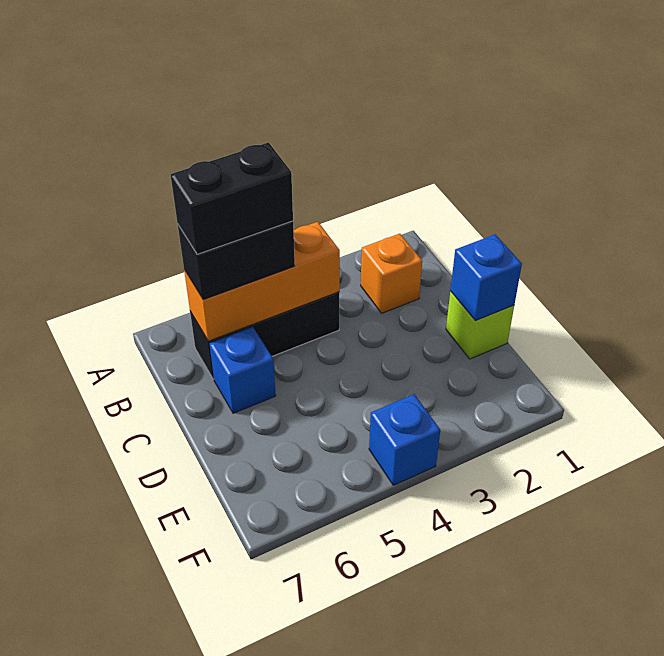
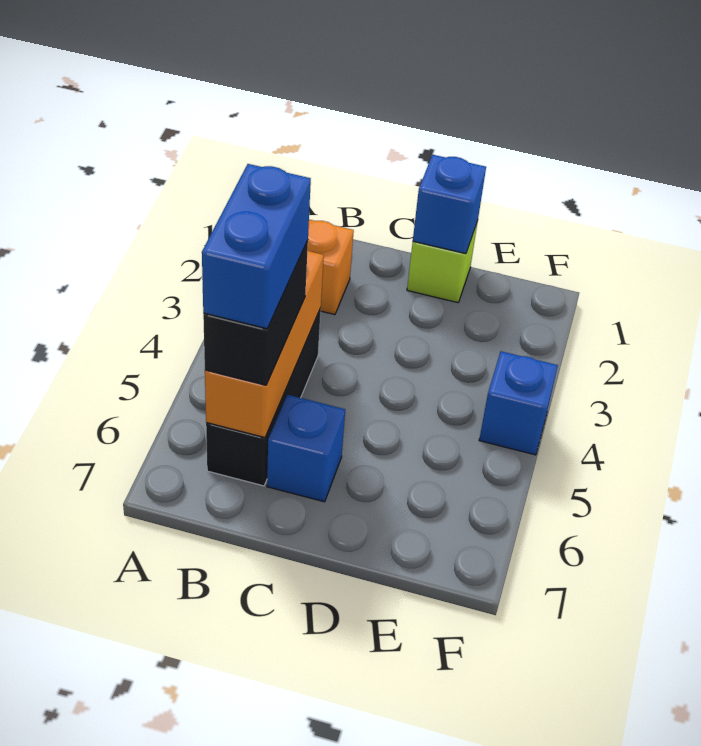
black 1x2 brick [170,142,293,254] -> blue 1x2 brick [202,164,311,329]

